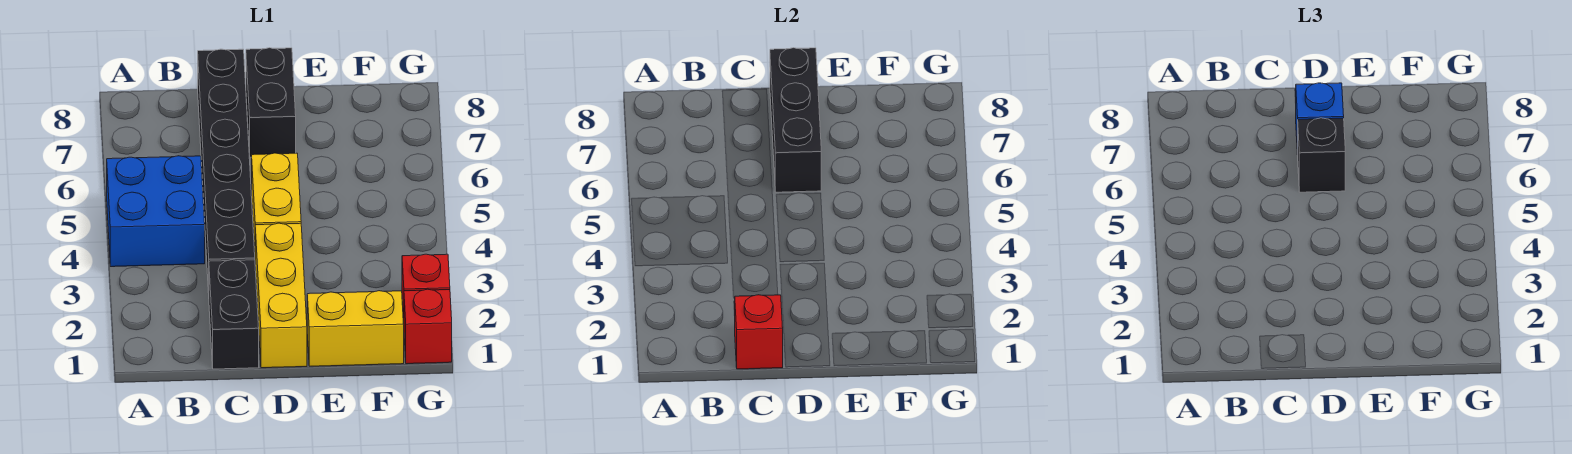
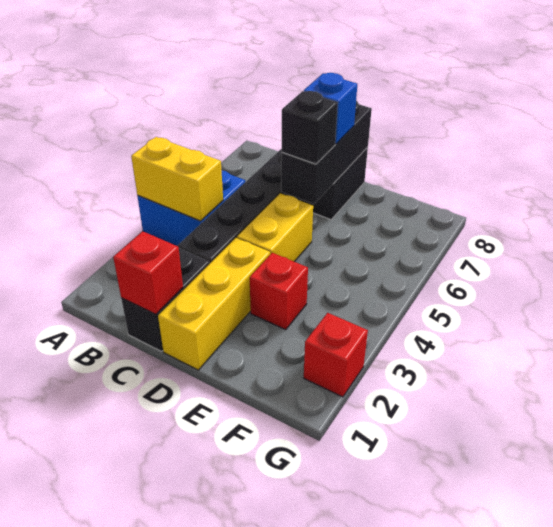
yellow 1x2 brick [307,291,404,366] -> yellow 1x2 brick moved to [131,137,223,221]
red 1x1 brick [404,289,452,364] -> red 1x1 brick moved to [250,253,308,330]

